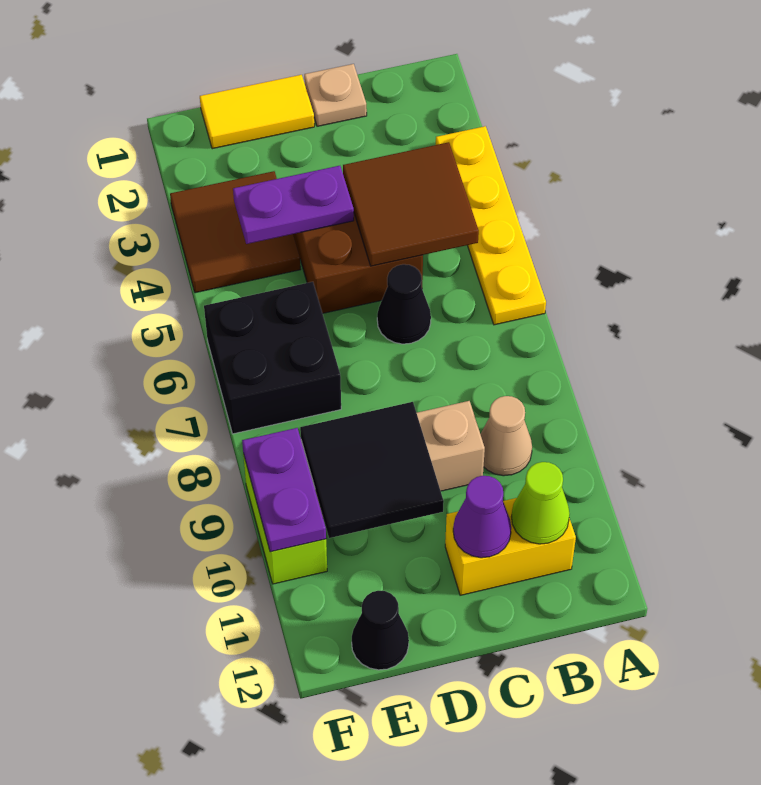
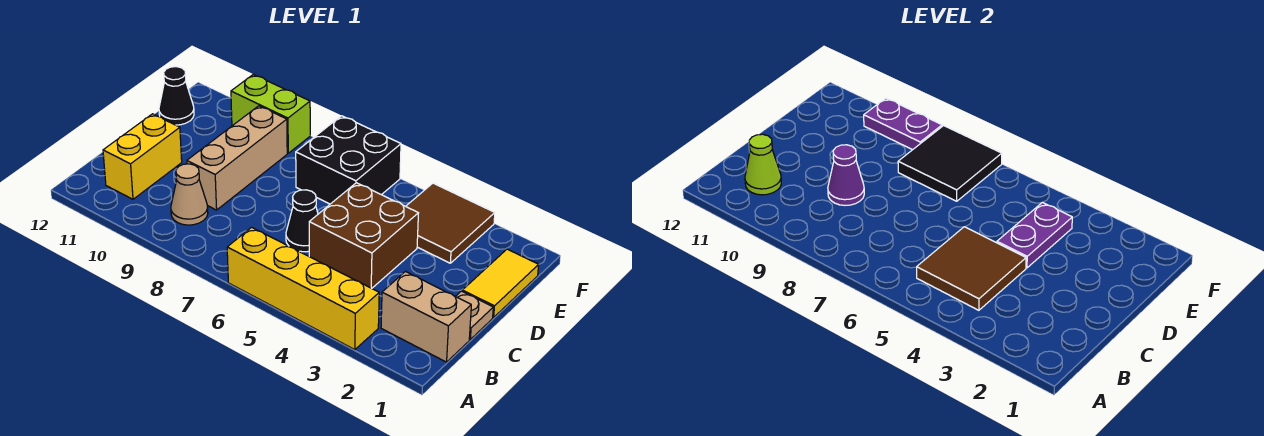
yellow 1x4 plate [436,126,546,325] -> yellow 1x4 brick [227,227,379,350]
none -> tan 1x2 brick [381,272,471,362]
purple 1x1 cone [453,476,511,558] -> purple 1x1 cone moved to [828,145,864,205]
black 2x2 tile [300,402,444,538] -> black 2x2 tile moved to [898,126,1002,201]

